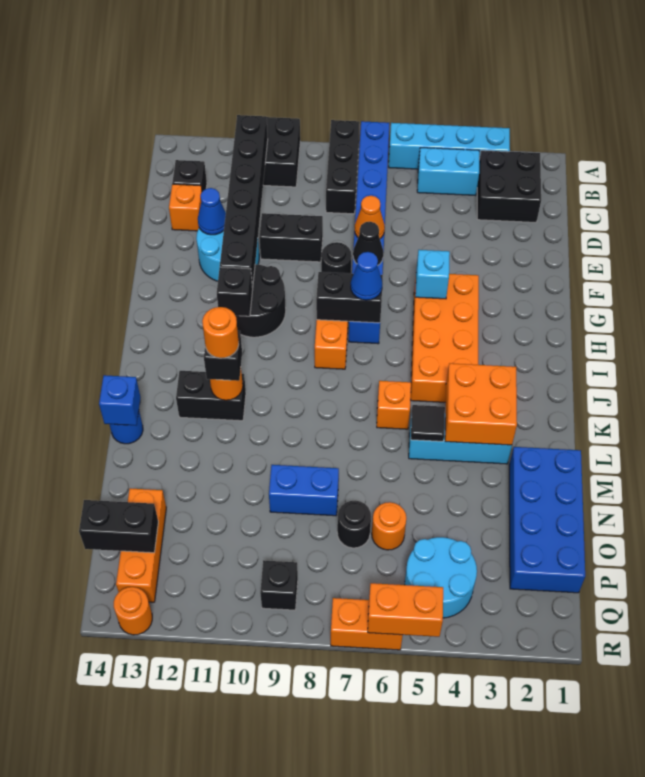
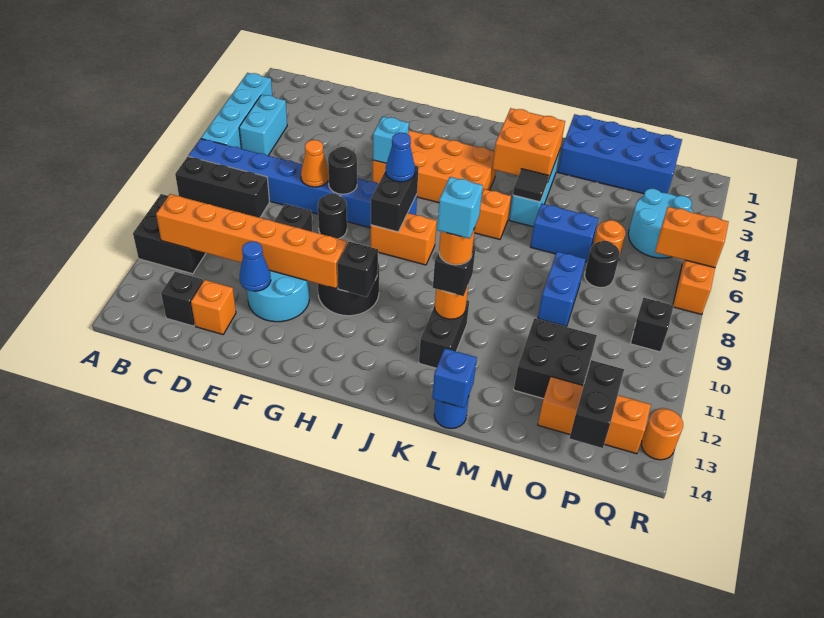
black 2x2 brick [477,150,541,222] -> black 2x2 brick moved to [514,318,597,399]
black 1x6 brick [220,115,268,289] -> orange 1x6 brick [156,194,347,289]
black 1x1 cone [353,222,383,265] -> black 1x1 round brick [328,147,357,194]
none -> cyan 1x1 brick [437,177,483,239]
none -> blue 1x2 brick [530,204,598,262]
orange 1x2 brick [368,583,443,637] -> orange 1x2 brick turned to [655,207,729,268]

